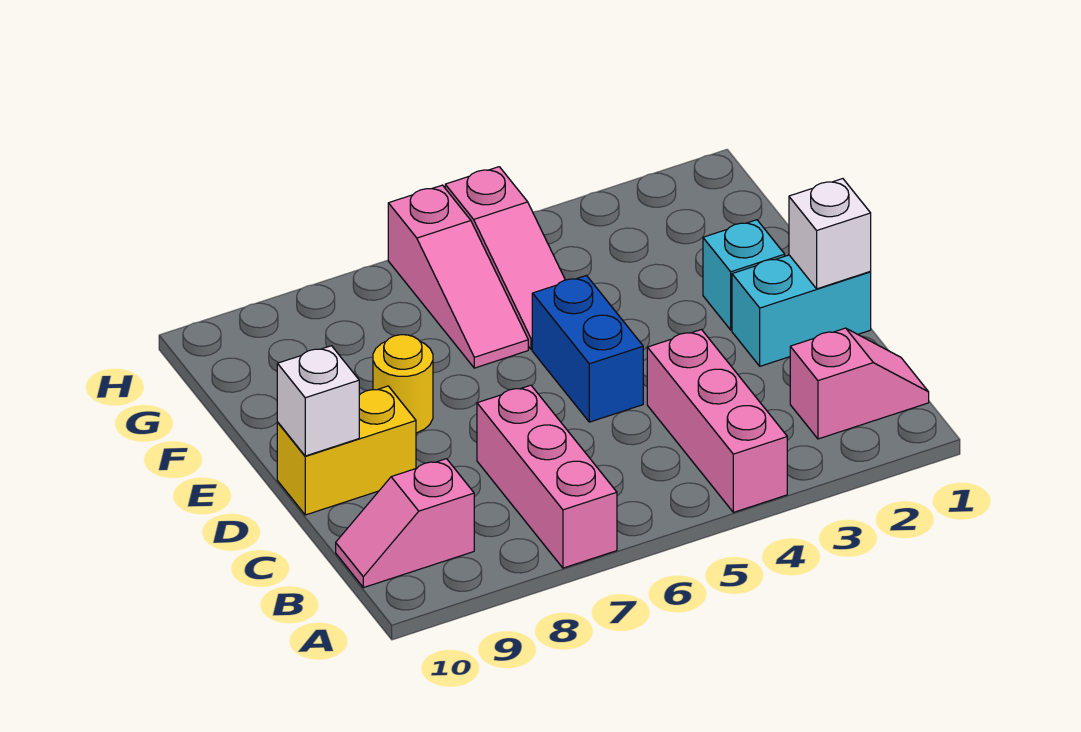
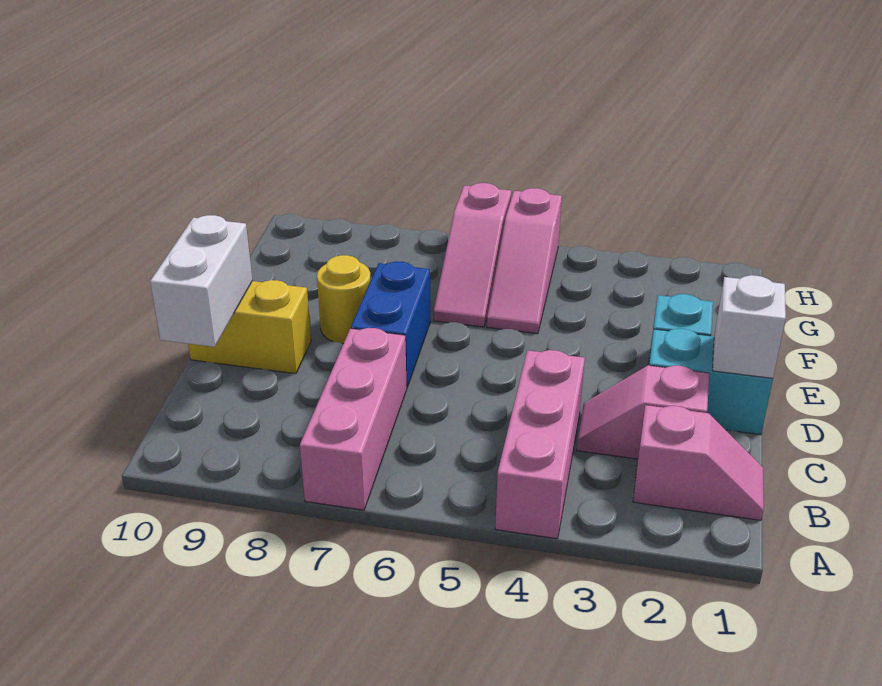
pink 1x2 slope [336,459,474,588] -> pink 1x2 slope moved to [576,365,709,459]
blue 1x2 brick [532,276,643,422] -> blue 1x2 brick moved to [351,261,430,387]
white 1x1 brick [277,346,359,456] -> white 1x2 brick [150,215,252,347]

